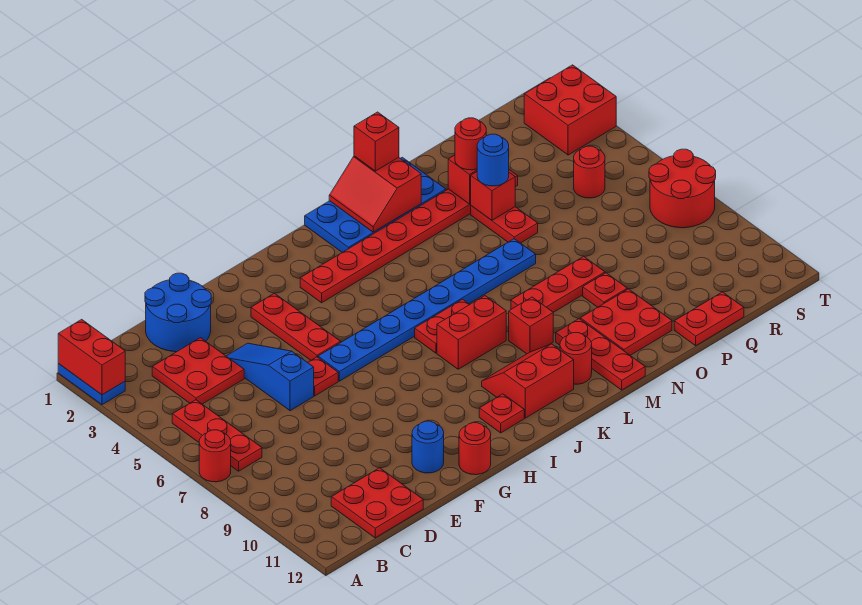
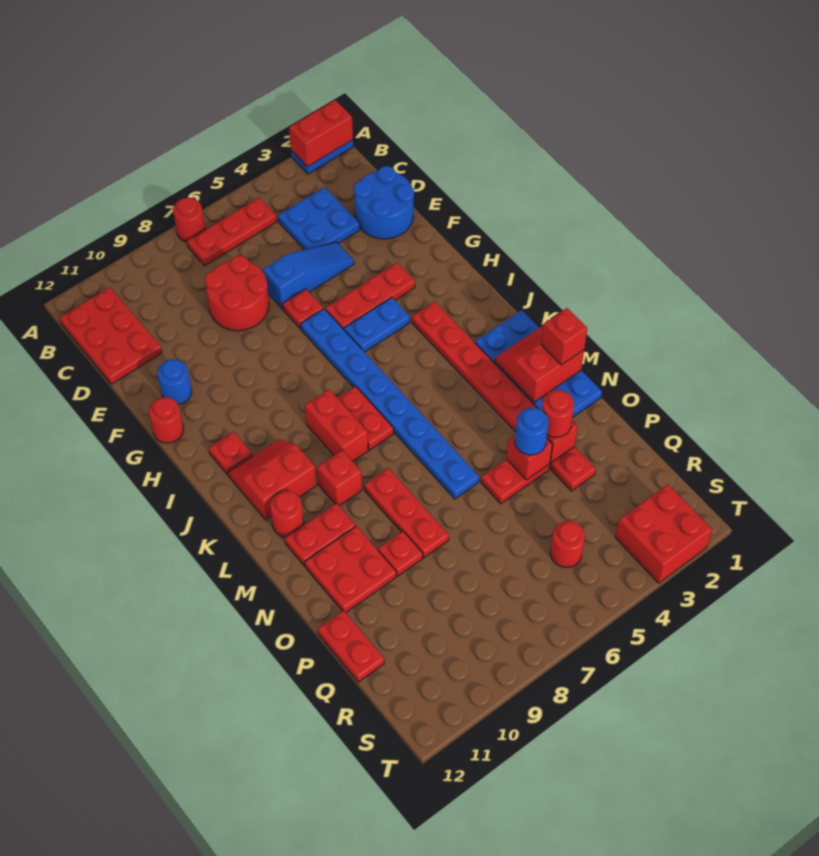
red 2x2 plate [152,338,244,404] -> blue 2x2 plate [278,187,360,250]
red 2x2 plate [331,468,423,538] -> red 2x3 plate [60,287,162,384]
none -> blue 1x2 plate [344,297,410,352]
red 2x2 slope [482,344,574,418] -> red 2x2 slope turned to [228,439,317,520]
red 1x3 plate [556,319,645,390] -> red 1x2 plate [285,503,356,566]
red 2x2 round brick [649,149,716,228] -> red 2x2 round brick moved to [205,256,269,331]

